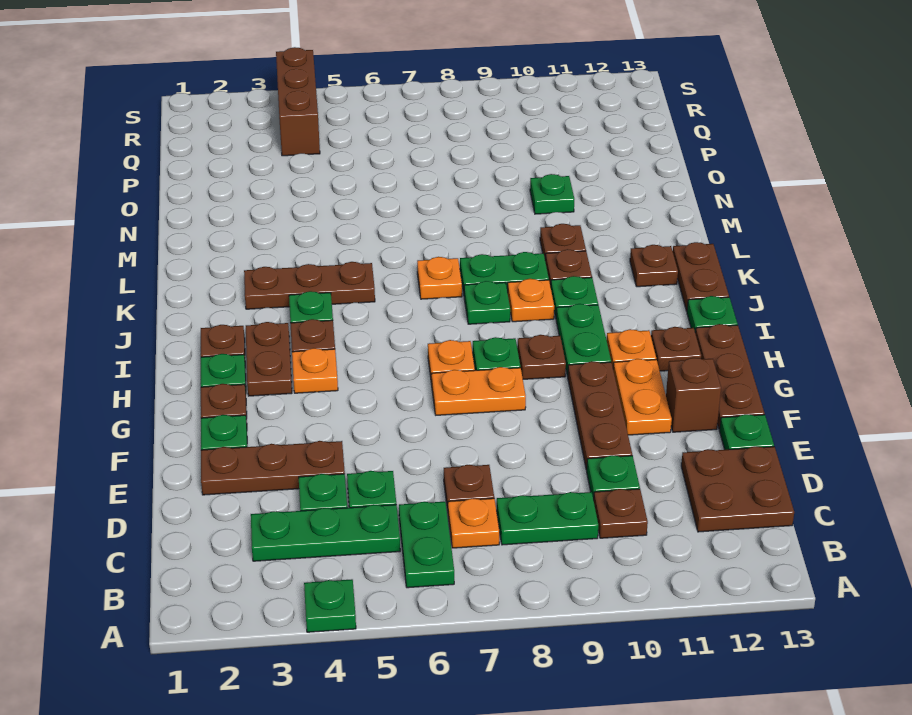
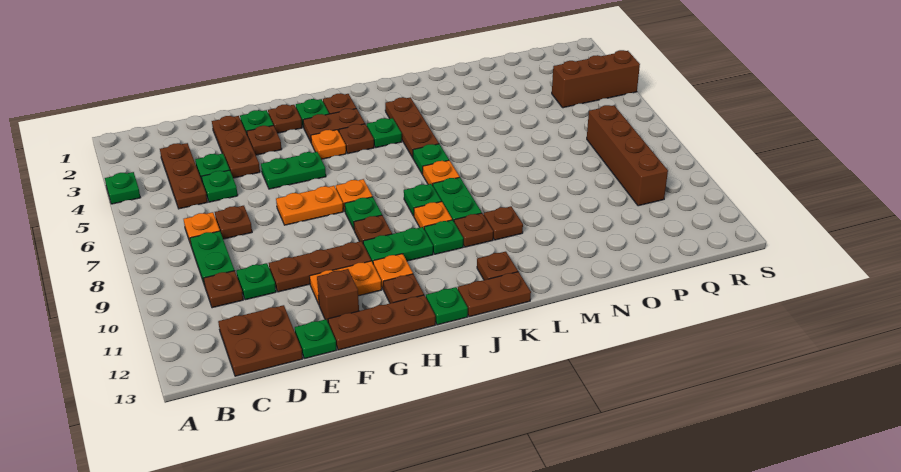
green 1x2 plate [399,502,454,588] -> green 1x2 plate moved to [261,152,326,189]
green 1x3 plate [251,505,400,561] -> brown 1x3 plate [160,143,207,209]
none -> brown 1x1 plate [247,125,282,155]
orange 1x2 plate [431,367,526,415] -> orange 1x2 plate turned to [276,186,343,225]
green 1x1 plate [530,174,574,214] -> green 1x1 plate moved to [413,144,449,174]
none -> brown 1x4 brick [587,105,668,206]

